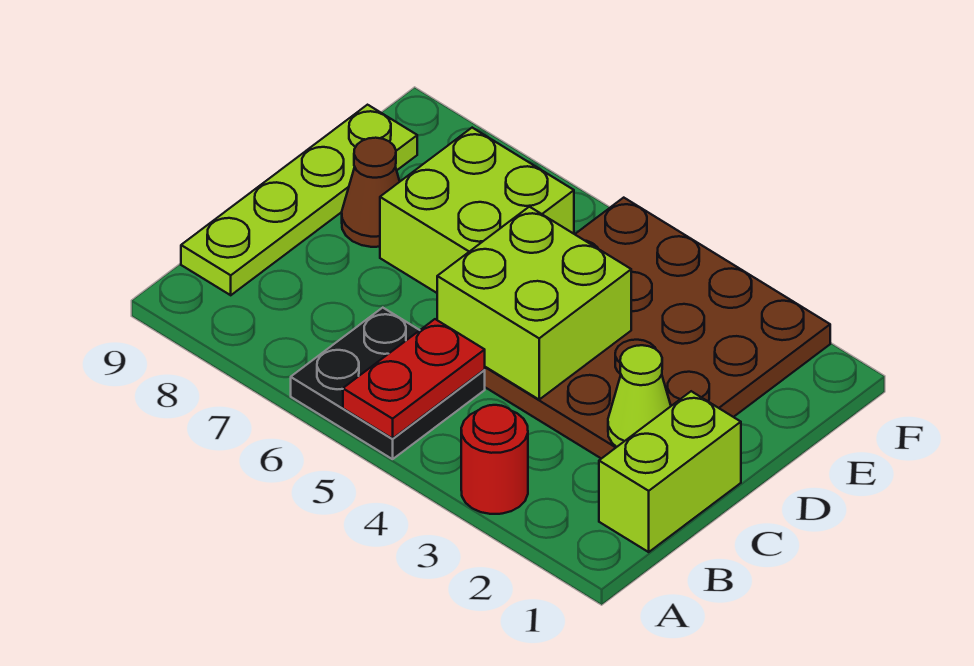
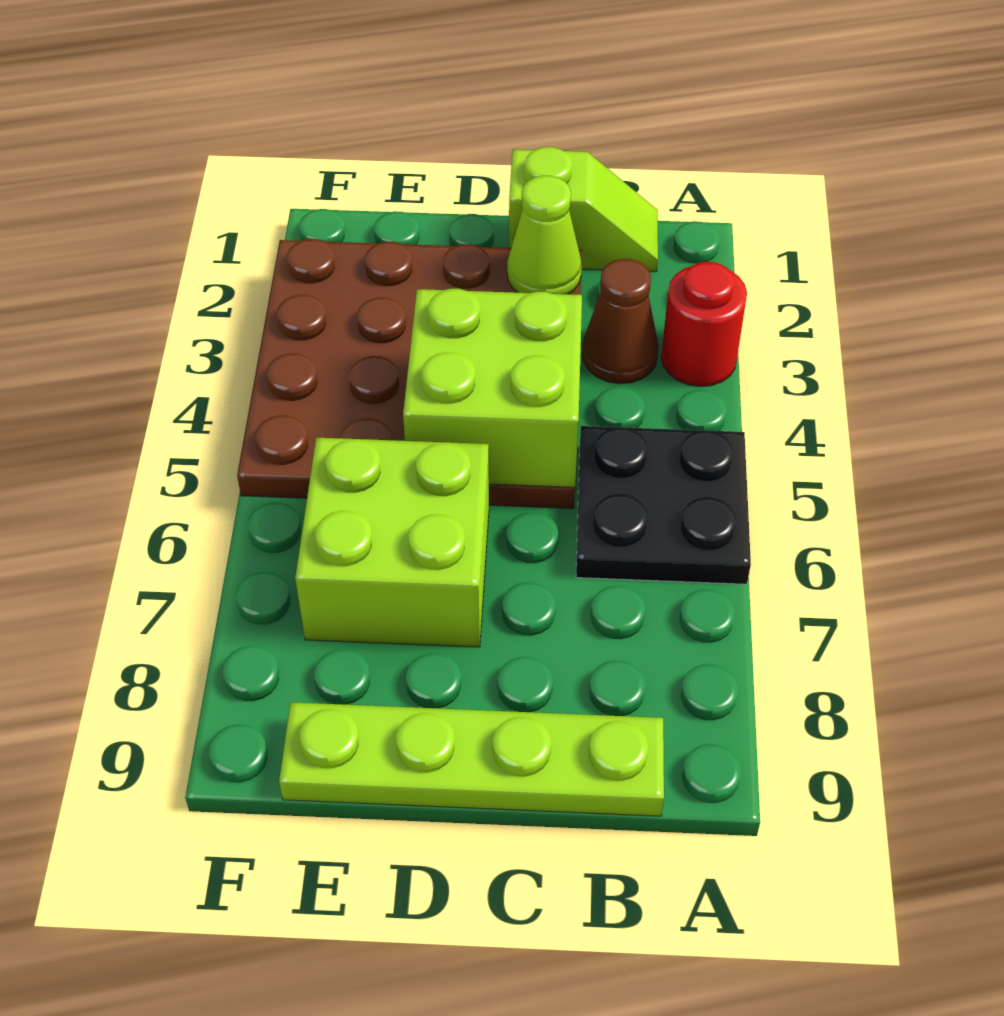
red 1x2 plate [343,319,485,439] -> none
lime 1x2 brick [599,391,741,552] -> lime 1x2 slope [509,147,658,272]
brown 1x1 cone [342,138,400,247] -> brown 1x1 cone moved to [582,259,659,384]

